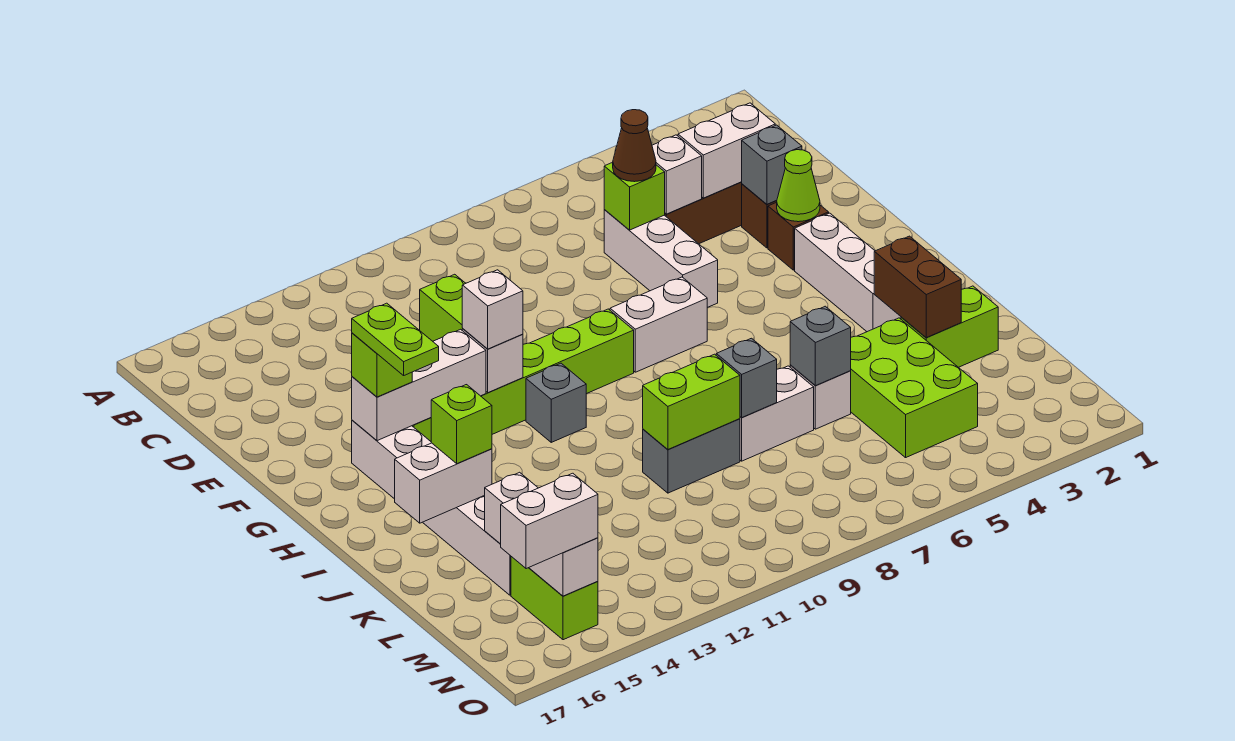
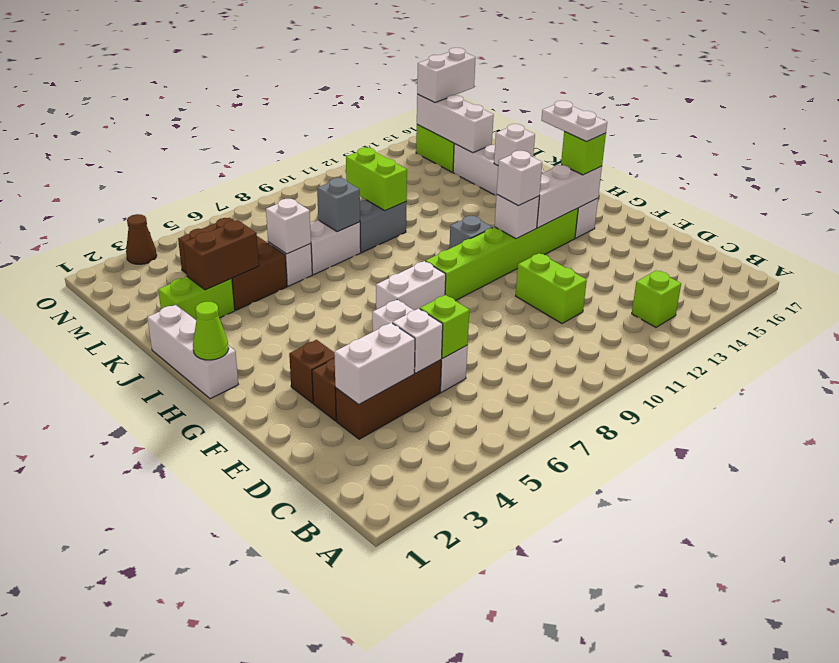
brown 1x1 cone [613,110,656,182] -> brown 1x1 cone moved to [126,214,157,264]
grey 1x1 brick [742,125,802,204] -> none
lime 1x1 cone [777,150,820,222] -> lime 1x1 cone moved to [193,302,229,360]
white 1x3 brick [795,213,901,332] -> white 1x3 brick moved to [147,305,238,399]
lime 1x2 plate [352,303,439,375] -> white 1x2 plate [541,101,607,142]
brown 1x2 brick [874,236,961,338] -> brown 1x2 brick turned to [183,220,259,290]
white 1x2 brick [395,443,492,523] -> white 1x1 brick [494,124,535,166]
lime 1x1 brick [431,385,492,464] -> lime 1x1 brick moved to [632,270,681,327]
lime 2x3 brick [851,318,978,458] -> brown 2x3 brick [178,218,287,310]
grey 1x1 brick [790,306,851,386] -> white 1x1 brick [266,199,311,254]
lime 1x2 brick [643,354,740,449] -> lime 1x2 brick turned to [346,147,407,211]

